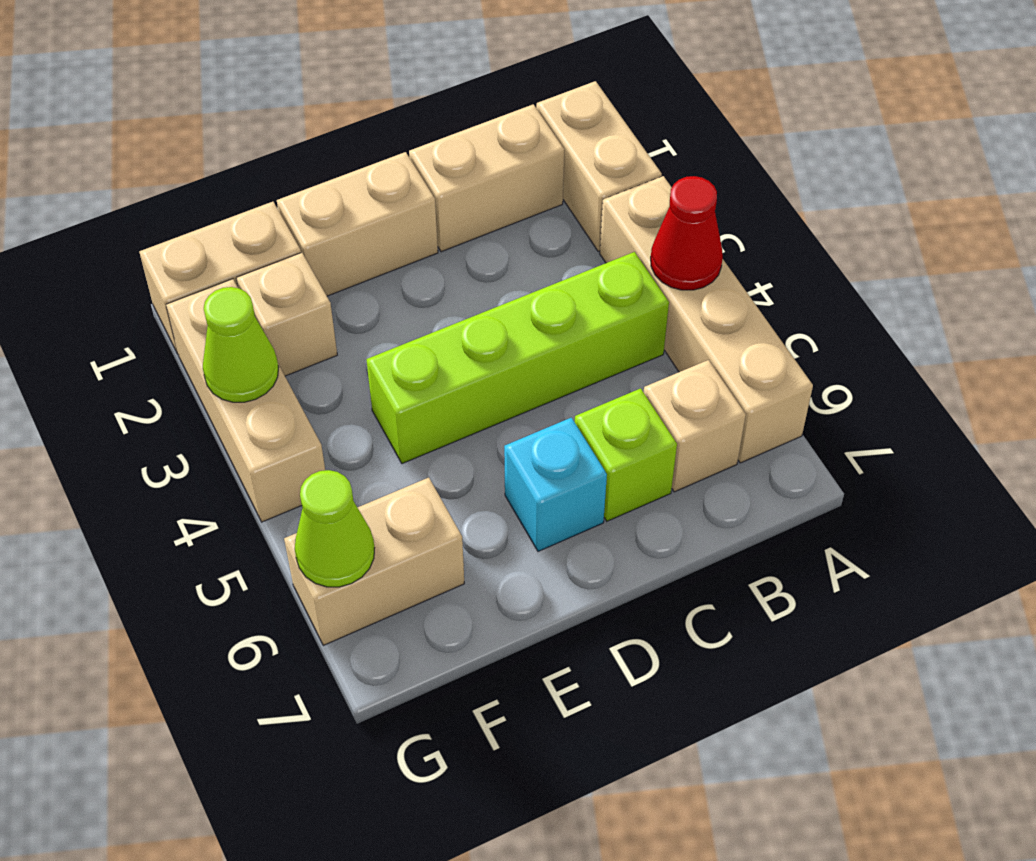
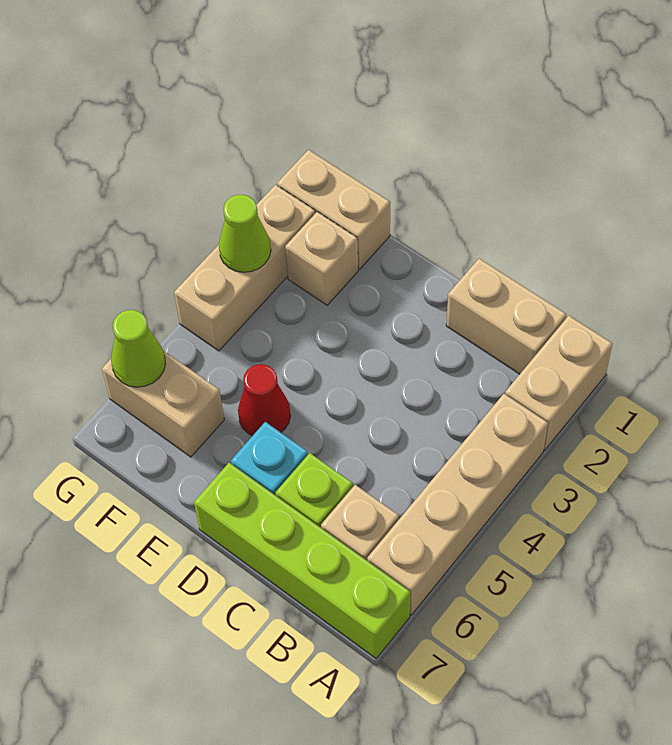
red 1x1 cone [651,176,723,290] -> red 1x1 cone moved to [238,364,291,436]
lime 1x4 brick [366,252,669,464] -> lime 1x4 brick moved to [194,463,410,658]
tan 1x2 brick [277,152,438,296] -> none

